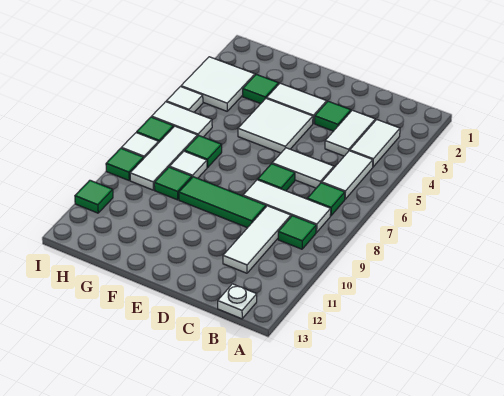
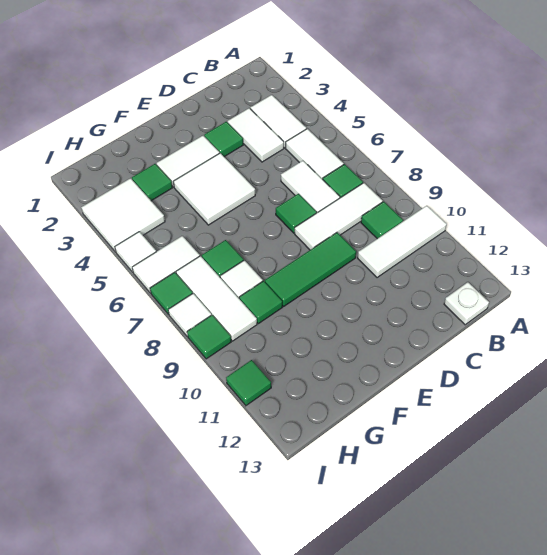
white 1x2 tile [272,148,334,188] -> white 1x2 tile turned to [281,161,340,213]
white 1x3 tile [223,206,291,273] -> white 1x3 tile turned to [358,206,447,278]

